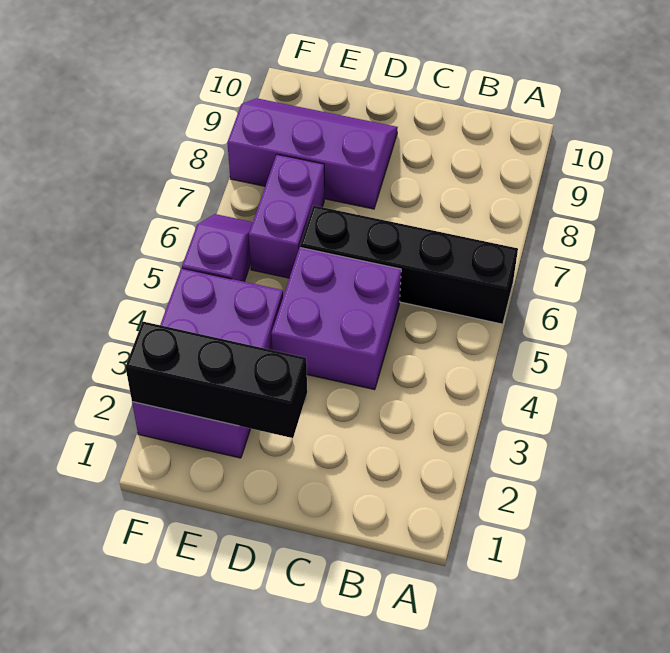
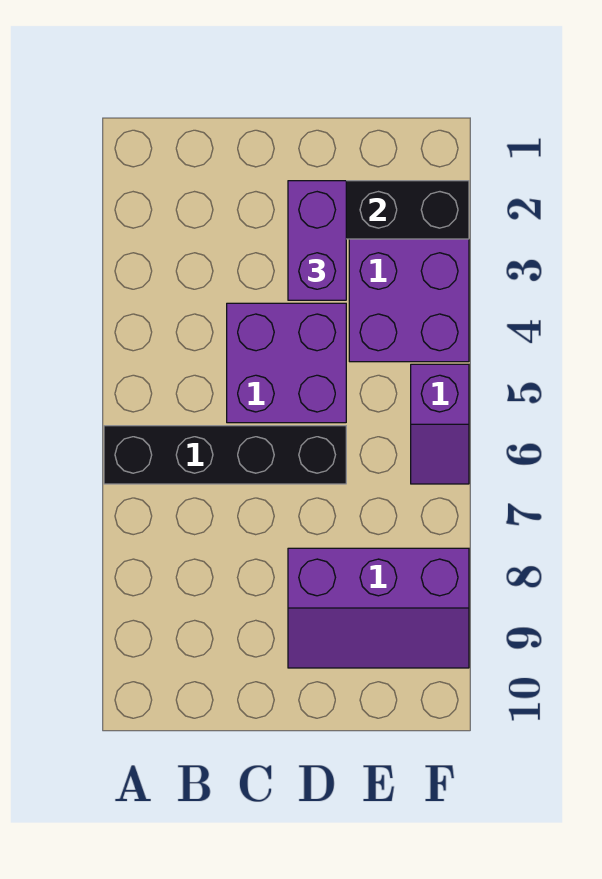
purple 1x2 brick [249,154,324,278] -> purple 1x2 brick moved to [288,181,346,300]

